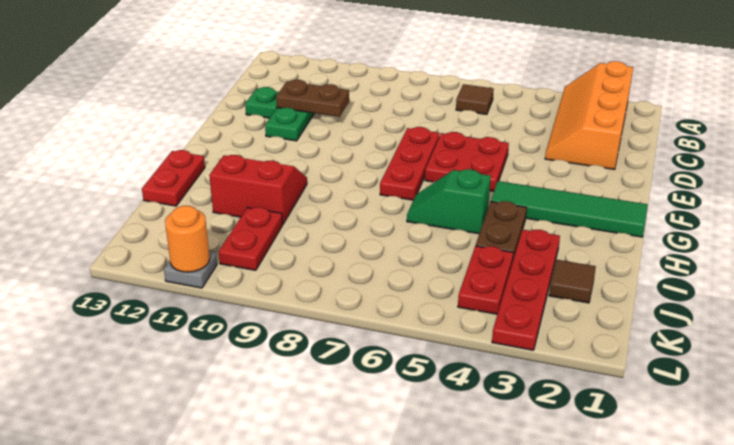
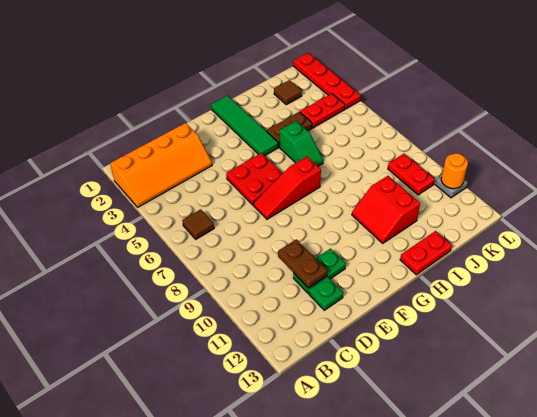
red 1x3 plate [380,127,440,200] -> red 1x3 slope [253,157,321,219]
red 1x4 plate [492,229,560,350] -> red 1x4 plate turned to [293,53,361,109]
red 1x2 plate [219,207,283,270] -> red 1x2 plate turned to [388,154,435,195]

